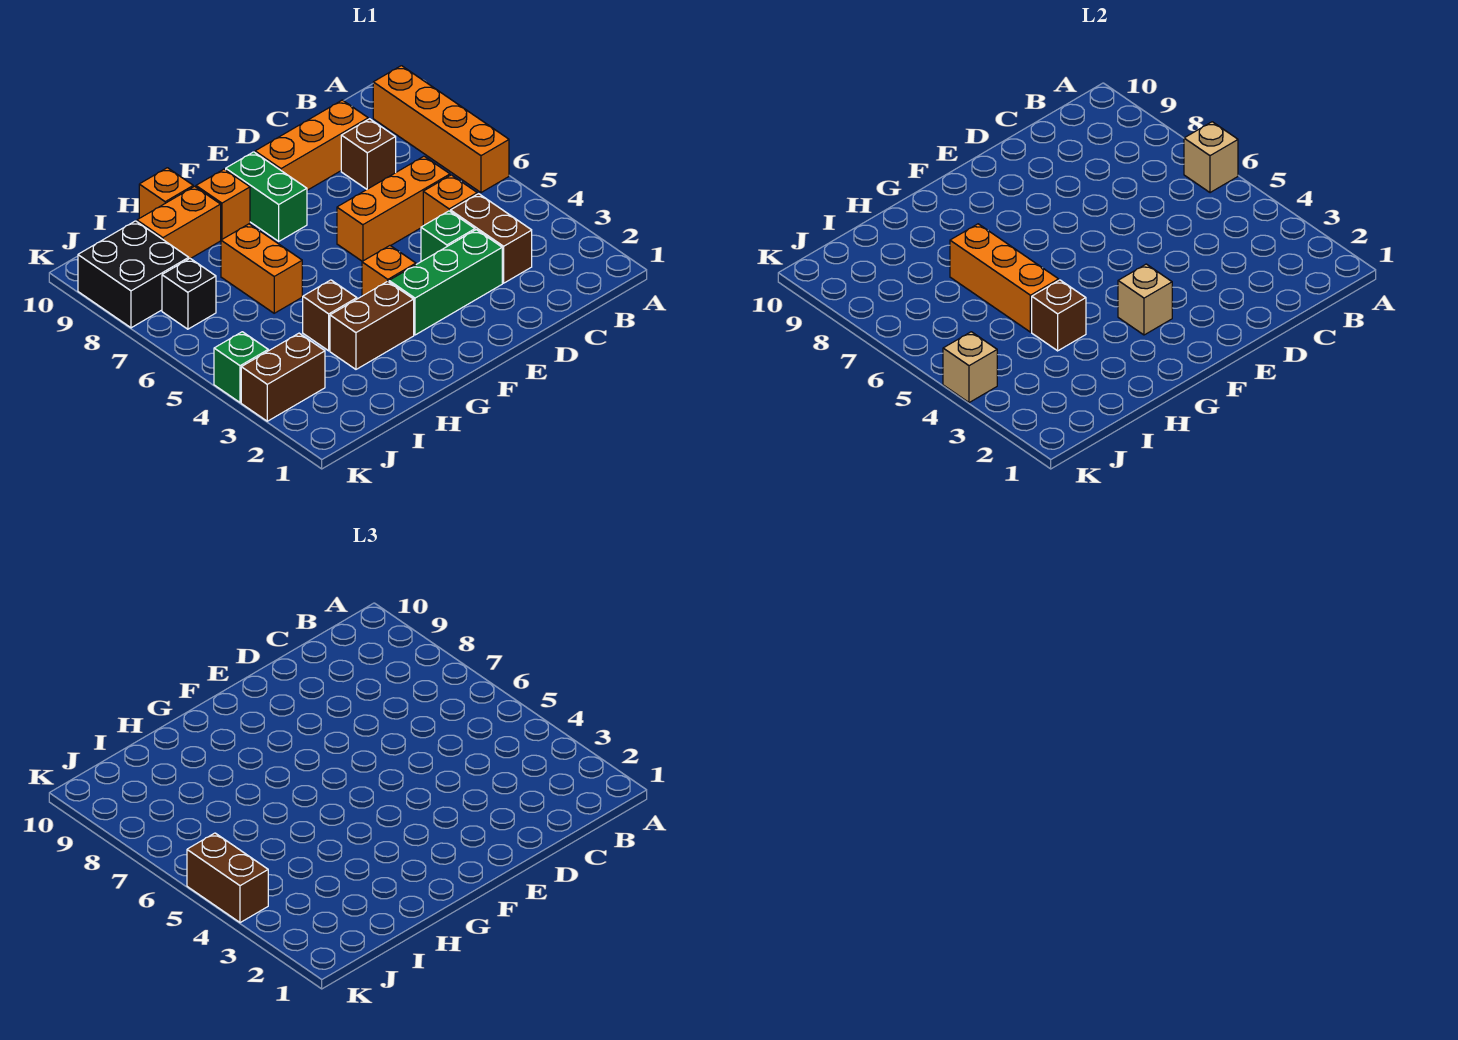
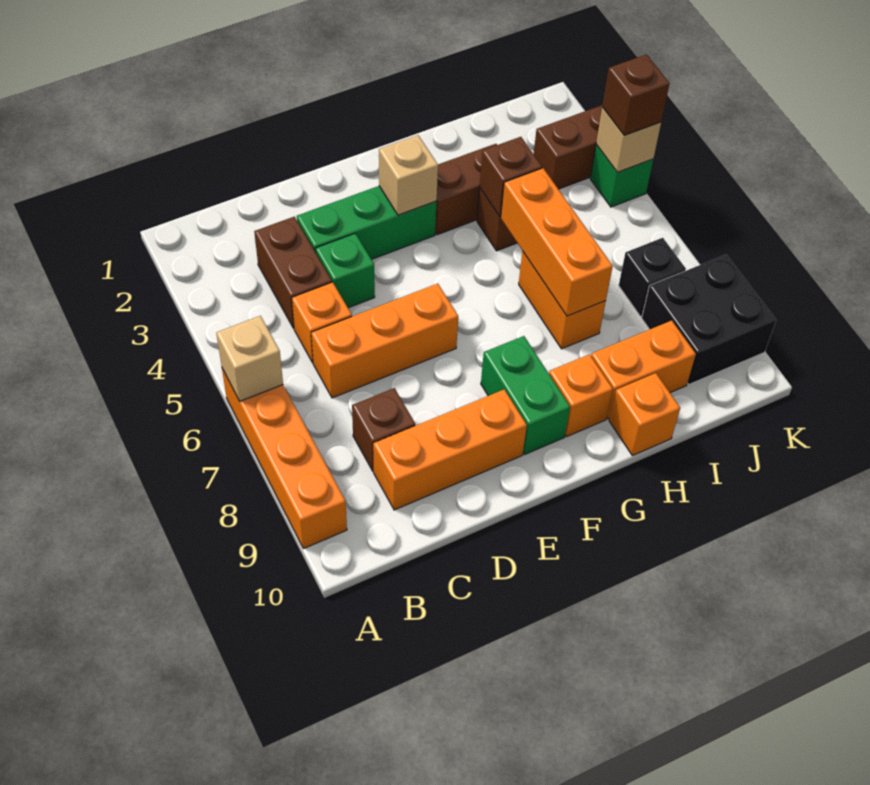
orange 1x1 brick [362,246,416,296] -> none
brown 1x2 brick [187,833,268,923] -> brown 1x1 brick [602,54,670,136]

